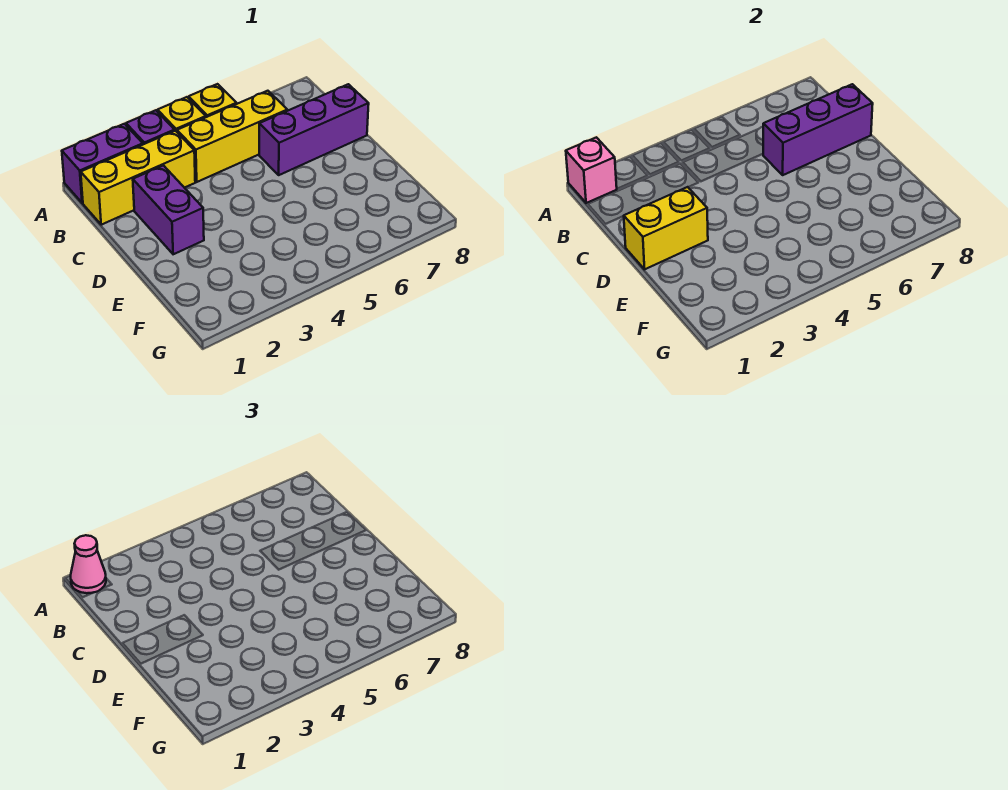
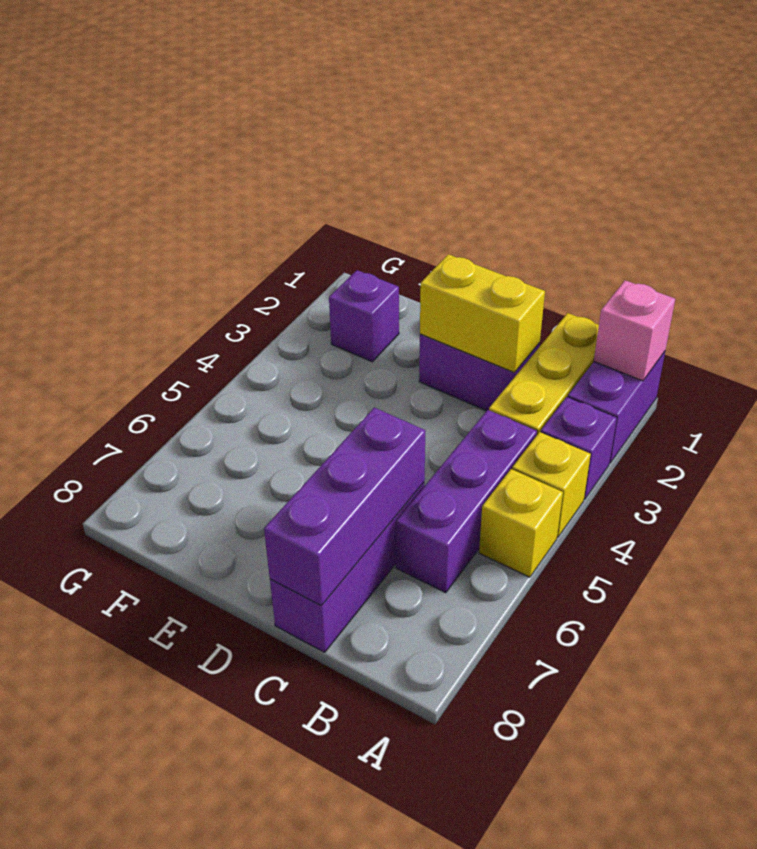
pink 1x1 cone [71,535,106,593] -> none
yellow 1x3 brick [177,91,287,182] -> purple 1x3 brick [396,410,537,593]
yellow 1x2 brick [624,187,708,269] -> yellow 1x2 brick turned to [420,254,545,373]
none -> purple 1x1 brick [329,270,399,362]

